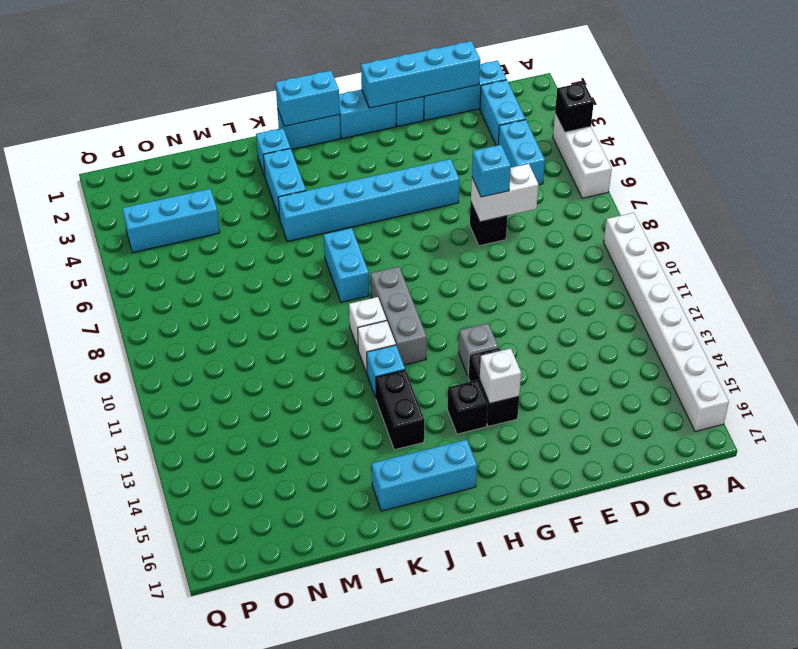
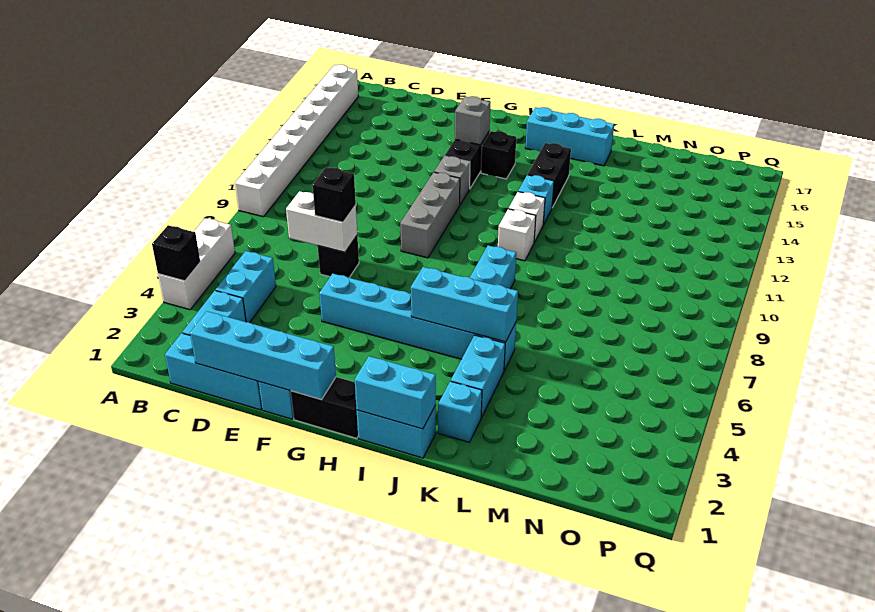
cyan 1x1 brick [472,145,511,197] -> black 1x1 brick [313,167,356,222]
cyan 1x2 brick [339,89,396,139] -> black 1x2 brick [291,377,358,438]
white 1x1 brick [480,348,521,404] -> grey 1x1 brick [455,96,491,145]
grey 1x3 brick [371,267,427,365] -> grey 1x3 brick moved to [400,172,460,258]
cyan 1x3 brick [123,189,220,252] -> cyan 1x3 brick moved to [411,267,518,342]

